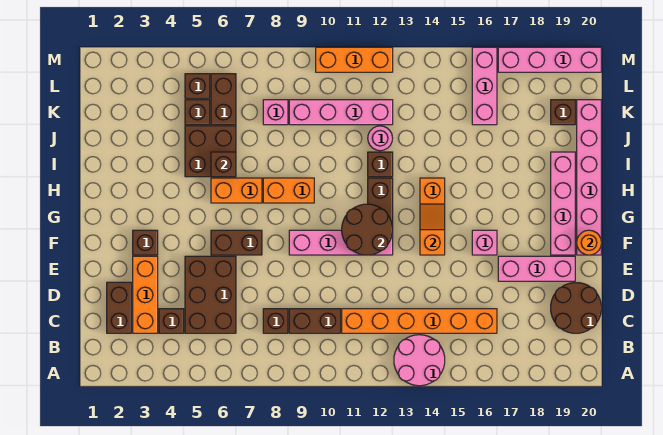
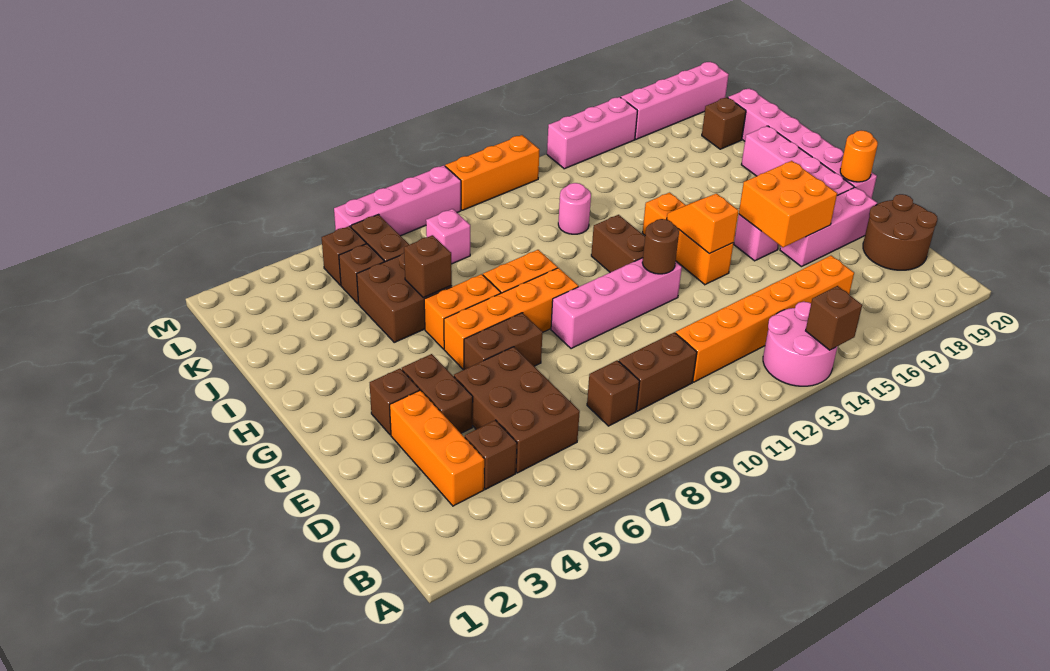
brown 1x2 brick [107,282,131,333] -> brown 1x2 brick moved to [402,354,473,433]
none -> orange 2x2 brick [739,161,837,247]
brown 2x2 round brick [342,204,393,255] -> brown 1x1 round brick [642,219,679,274]
none -> orange 1x4 brick [444,268,578,369]
brown 1x1 brick [368,152,393,177] -> brown 1x1 brick moved to [806,286,862,350]
pink 1x4 brick [289,100,393,125] -> pink 1x4 brick moved to [334,165,461,236]
pink 1x3 brick [472,47,497,125] -> pink 1x3 brick turned to [547,97,638,169]

